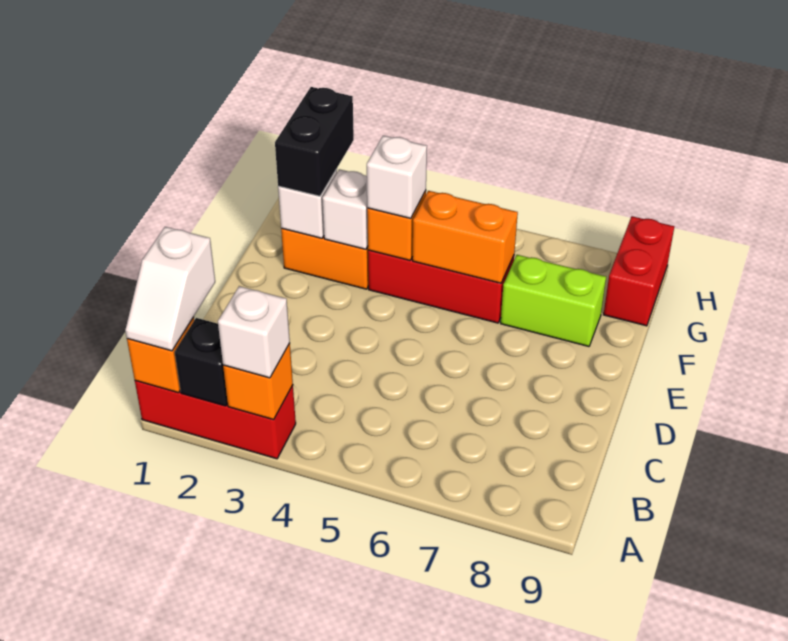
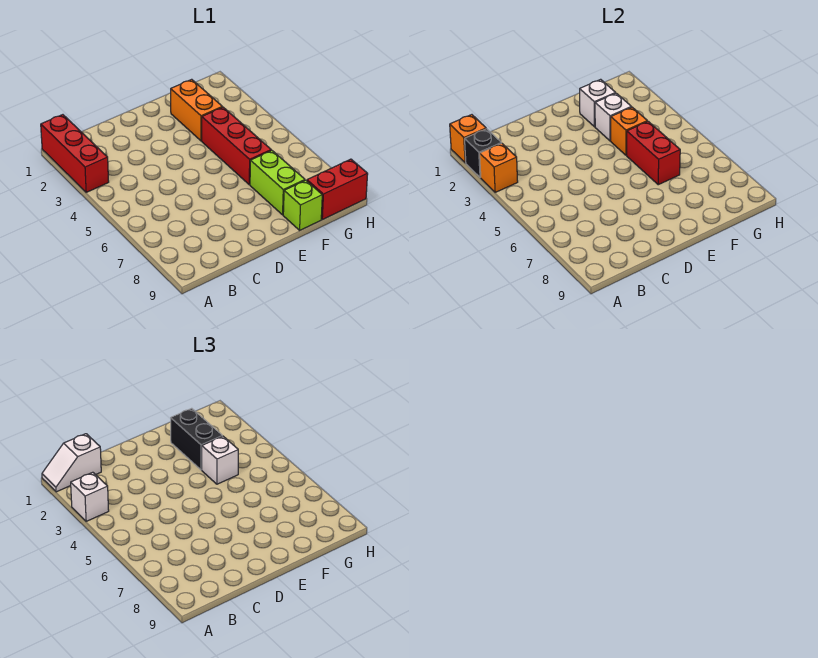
black 1x2 brick [275,87,354,196] -> black 1x2 brick turned to [171,408,222,470]
orange 1x2 brick [413,191,518,283] -> red 1x2 brick [627,121,680,185]
none -> lime 1x1 brick [283,180,322,230]

